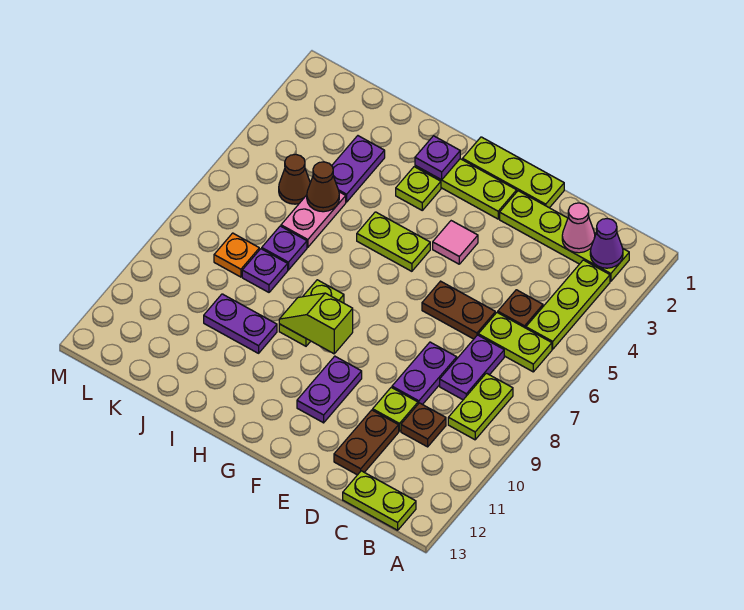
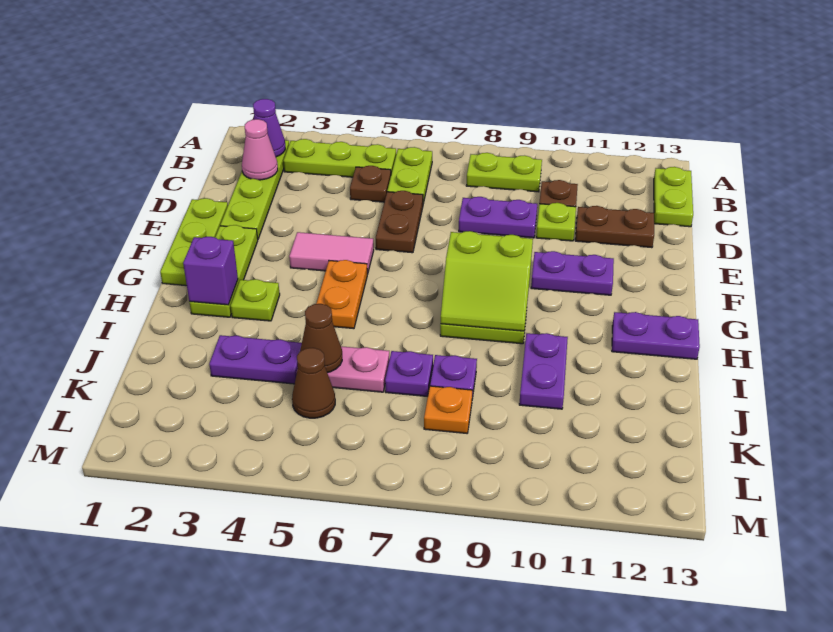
purple 1x2 plate [440,335,504,400] -> purple 1x2 plate moved to [612,312,700,359]
pink 1x1 tile [433,221,478,264] -> pink 1x2 tile [289,232,374,274]
lime 1x2 plate [357,212,430,271] -> orange 1x2 plate [316,260,367,329]
lime 1x2 slope [279,293,353,354] -> lime 2x2 slope [441,231,533,331]
purple 1x1 plate [415,136,460,180] -> purple 1x1 brick [183,237,238,305]

